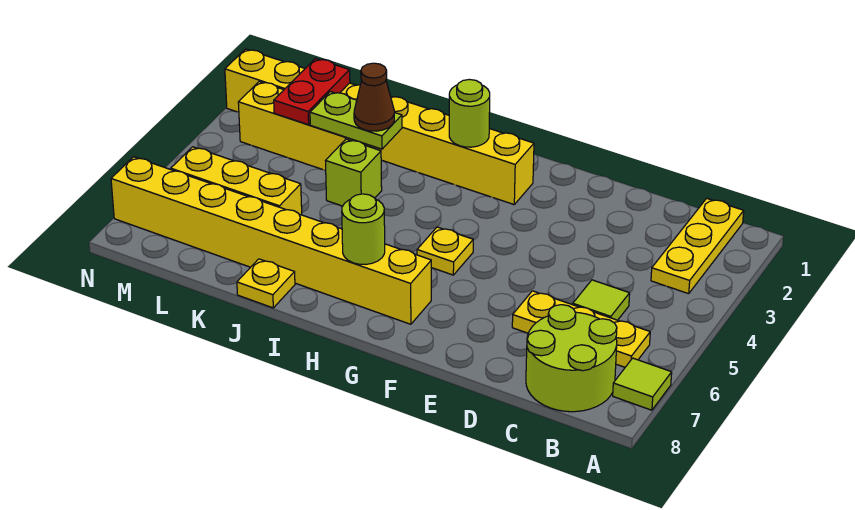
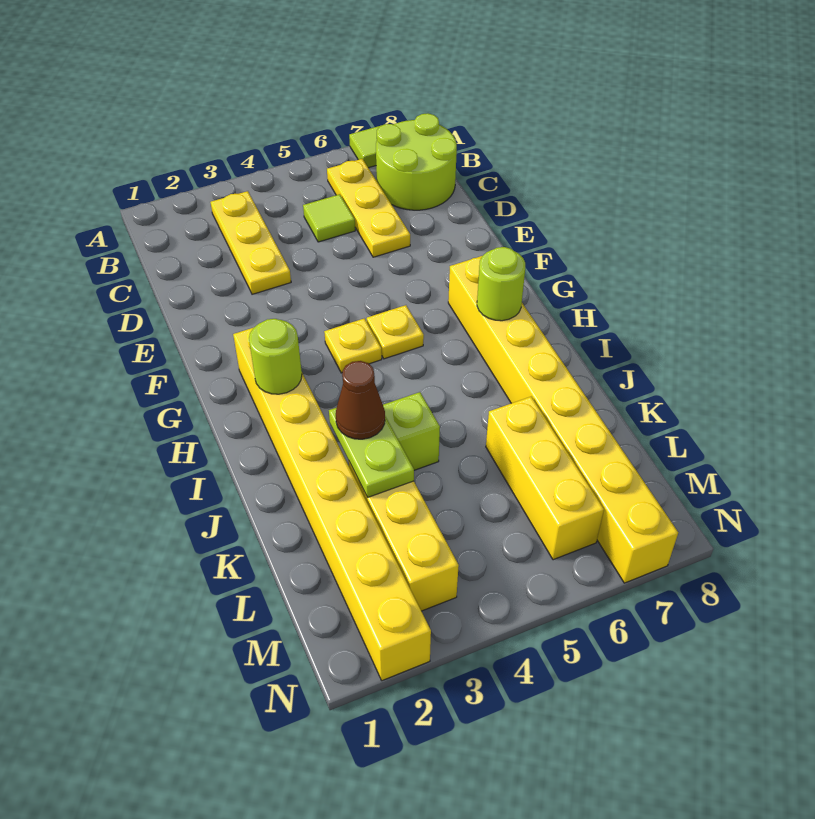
yellow 1x3 plate [651,198,744,294] -> yellow 1x3 plate turned to [211,191,291,294]
yellow 1x1 plate [237,259,295,308] -> yellow 1x1 plate moved to [324,318,382,373]
red 1x2 plate [274,59,350,125] -> none

